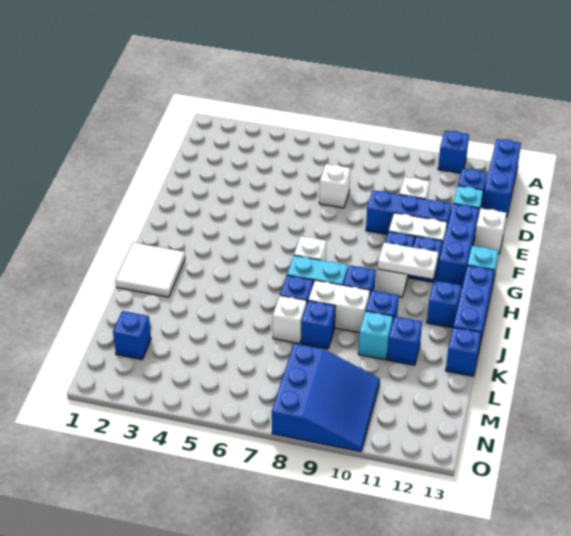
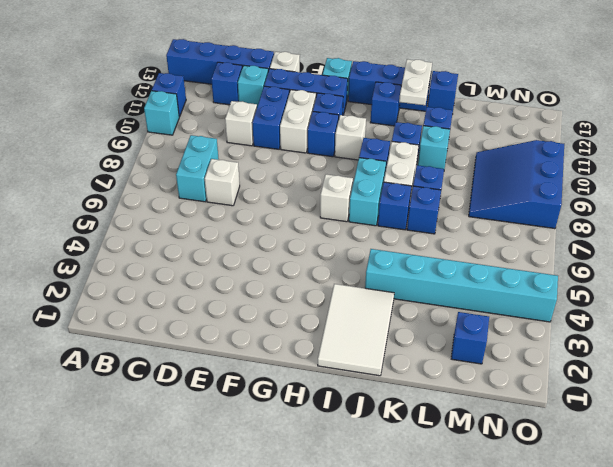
none -> cyan 1x1 brick [144,91,179,135]
blue 1x3 brick [482,139,521,217] -> blue 1x4 brick [166,39,274,84]
none -> cyan 1x2 brick [176,135,219,202]
blue 1x3 brick [366,190,452,235] -> blue 1x2 brick [252,86,289,149]
white 1x2 plate [378,243,438,279] -> white 1x2 plate moved to [399,59,432,105]
white 2x2 tile [116,243,185,297] -> white 2x3 tile [318,284,394,376]
none -> cyan 1x6 brick [365,249,558,322]
white 1x1 brick [273,296,307,344] -> blue 1x1 brick [407,186,441,234]
blue 3x3 slope [272,343,380,452] -> blue 3x3 slope turned to [469,140,564,229]

